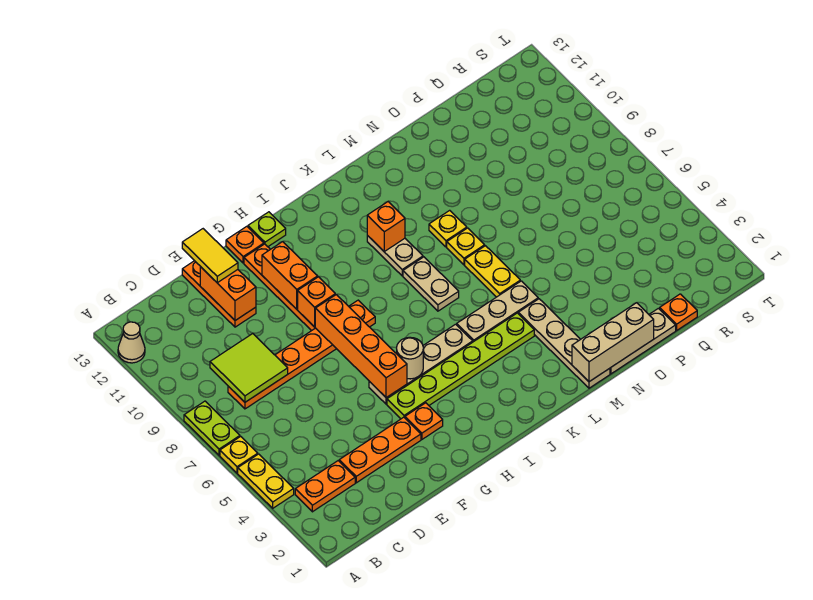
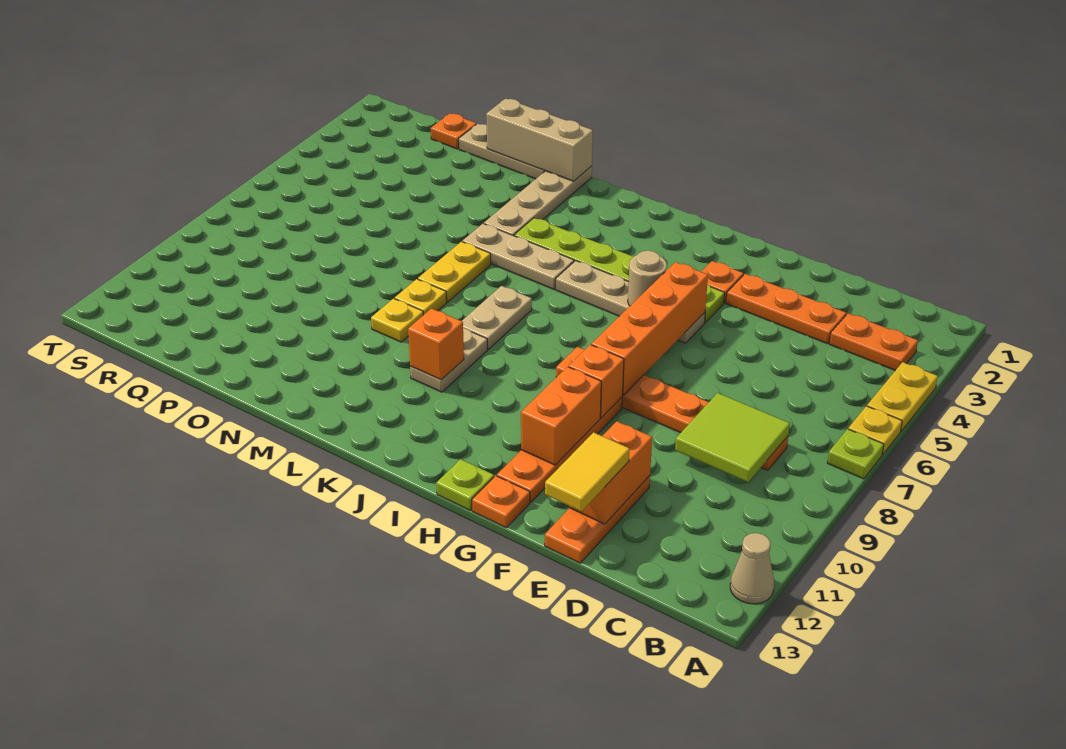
lime 1x2 plate [184,401,240,455] -> lime 1x1 plate [828,429,884,479]

